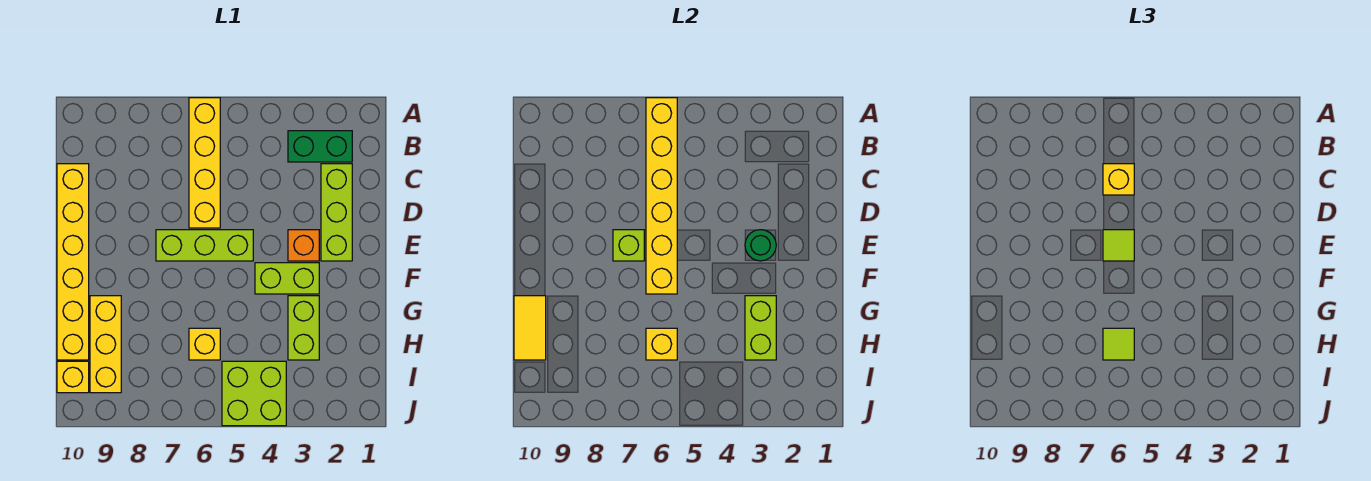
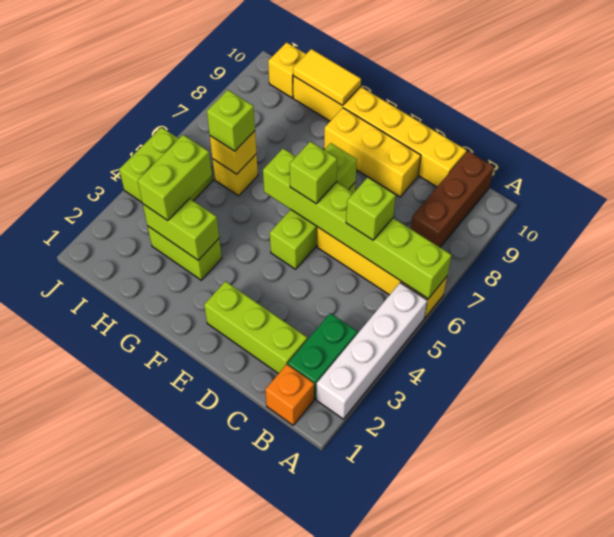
none -> white 1x4 brick [316,283,427,419]
yellow 1x6 brick [646,98,677,294] -> lime 1x6 brick [263,149,451,299]
none -> brown 1x3 brick [411,151,494,247]
yellow 1x1 brick [1103,164,1134,195] -> lime 1x1 brick [346,177,396,240]
orange 1x1 brick [288,230,319,261] -> orange 1x1 brick moved to [265,364,314,425]
green 1x1 round brick [745,230,776,261] -> none
lime 1x1 tile [1103,230,1134,261] -> lime 1x1 brick [290,141,337,204]
lime 1x2 brick [255,263,319,294] -> lime 1x2 brick moved to [138,135,212,221]
yellow 1x3 brick [90,296,121,393] -> yellow 1x3 brick moved to [324,108,421,197]
lime 1x1 tile [1103,328,1134,360] -> lime 1x1 brick [207,90,255,151]

